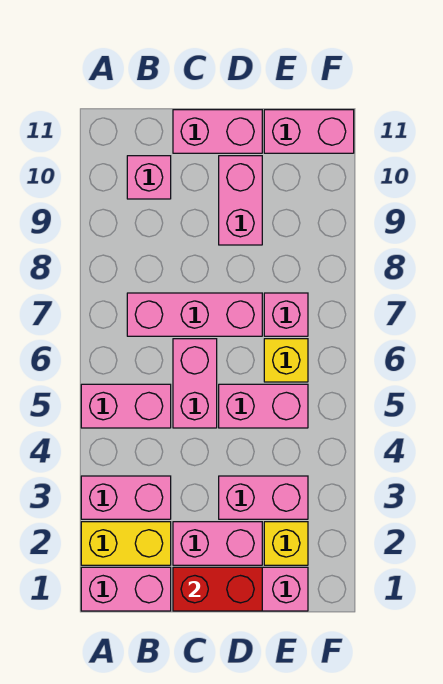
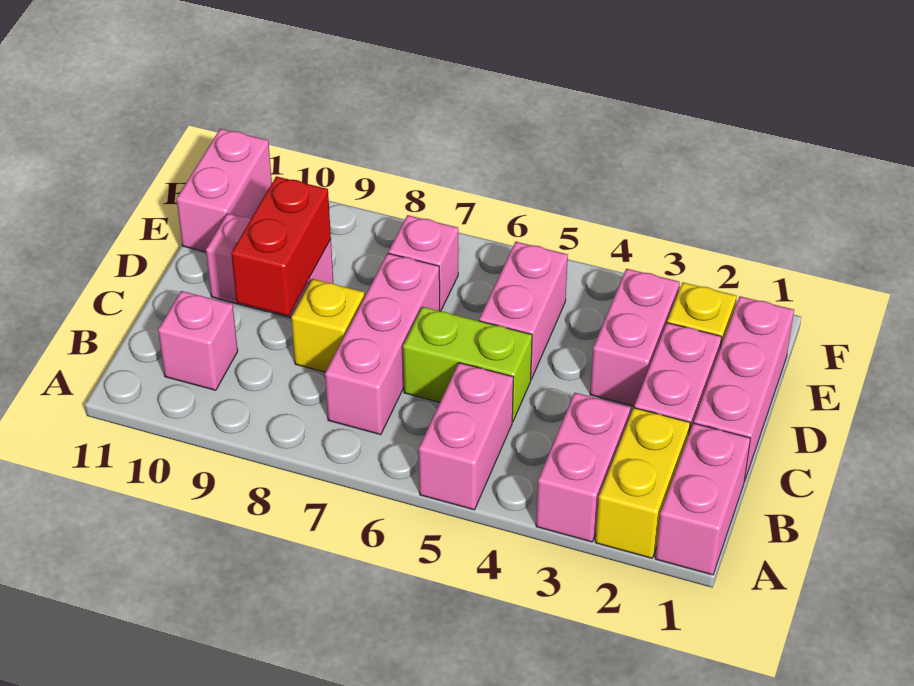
red 1x2 brick [173,567,262,611] -> red 1x2 brick moved to [231,176,331,316]
pink 1x2 brick [173,339,217,428] -> lime 1x2 brick [403,307,532,422]
pink 1x2 brick [173,110,262,153] -> none
yellow 1x1 brick [264,339,308,382] -> yellow 1x1 brick moved to [291,279,365,372]

